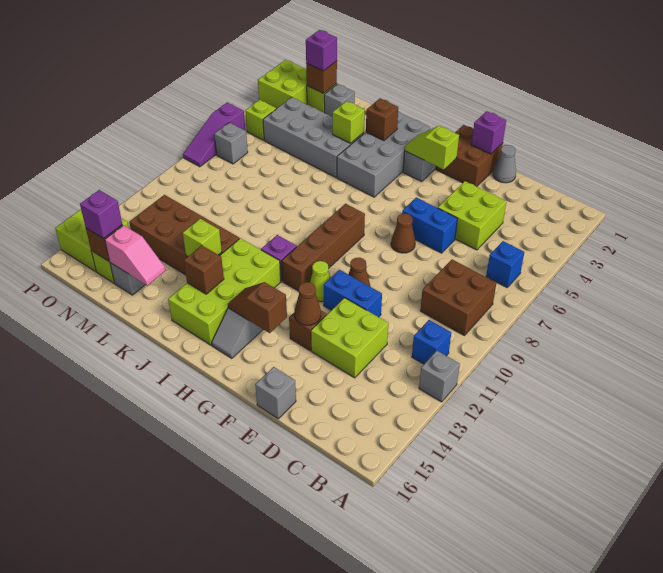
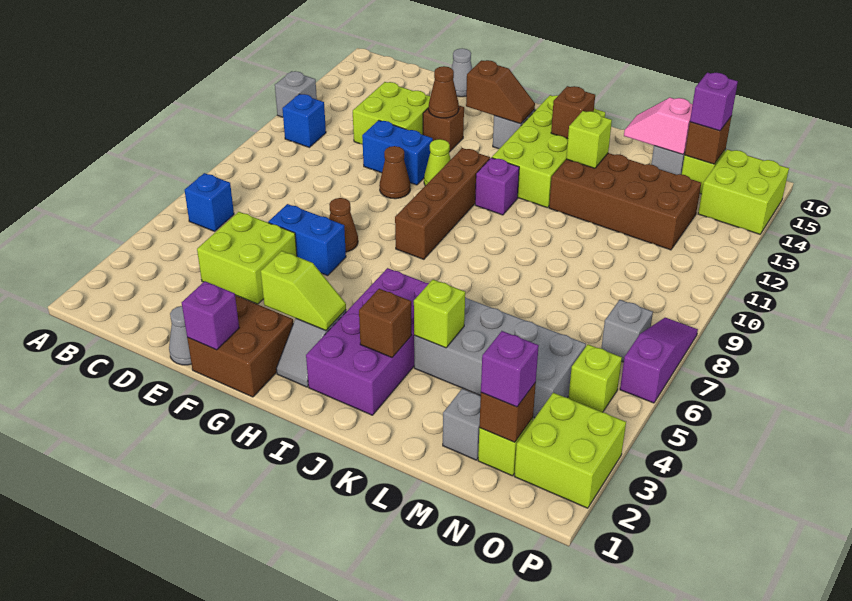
brown 2x2 brick [420,260,496,336] -> none
grey 1x1 brick [255,367,296,419] -> grey 1x1 cone [452,48,472,97]
grey 2x4 brick [337,112,430,197] -> purple 2x4 brick [306,268,429,415]

